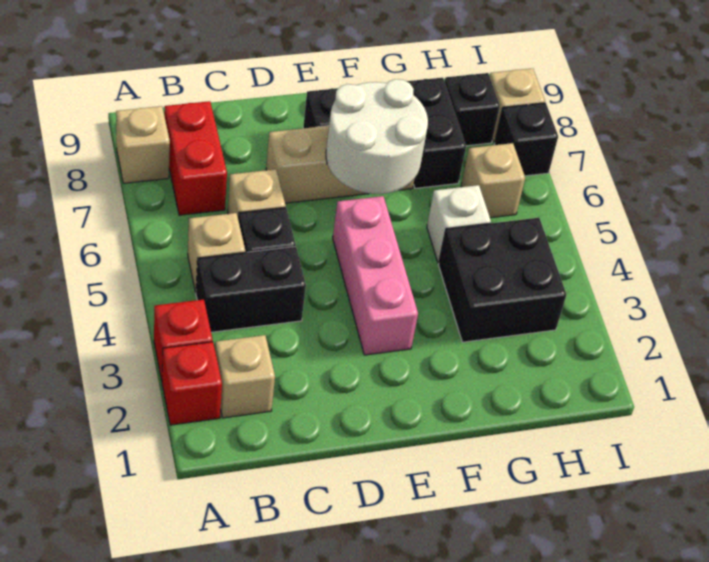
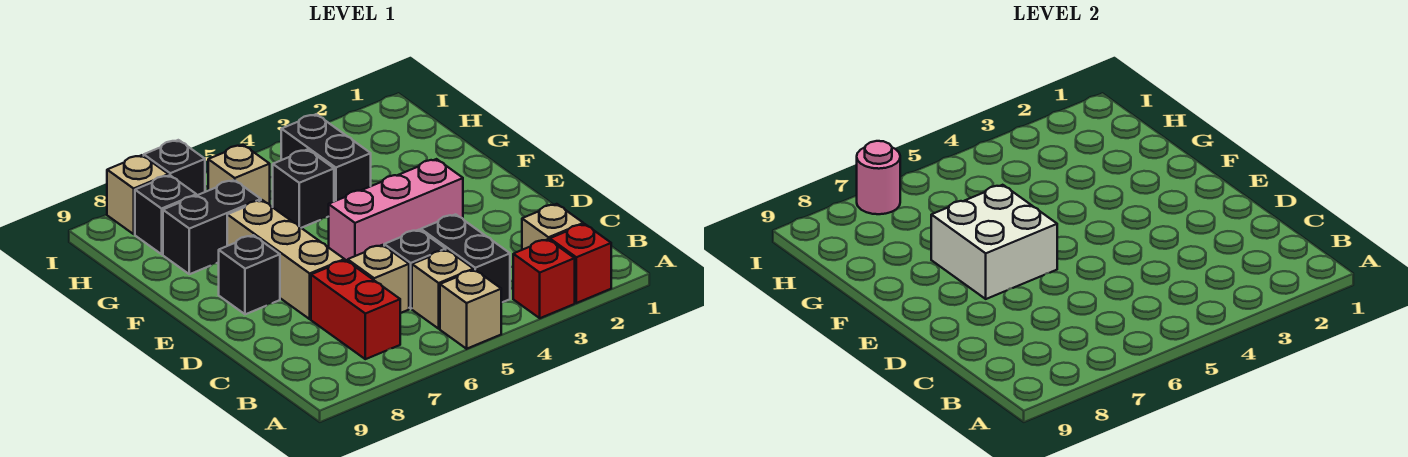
tan 1x1 brick [116,106,170,183] -> tan 1x1 brick moved to [440,270,501,349]
red 1x2 brick [164,101,227,215] -> red 1x2 brick turned to [311,260,400,359]
white 2x2 round brick [326,79,428,194] -> white 2x2 brick [931,185,1057,299]
black 2x2 brick [439,218,566,342] -> black 1x2 brick [281,114,371,201]
white 1x1 brick [427,185,491,263] -> black 1x1 brick [273,150,334,228]
none -> pink 1x1 round brick [857,141,900,214]

